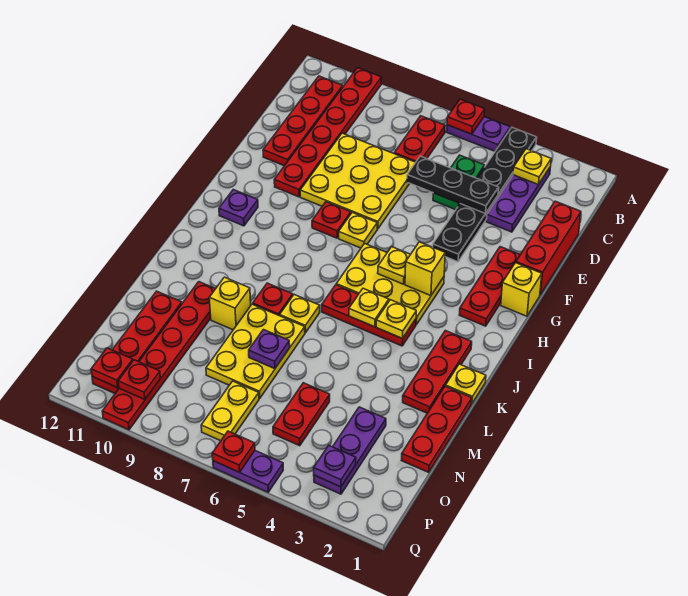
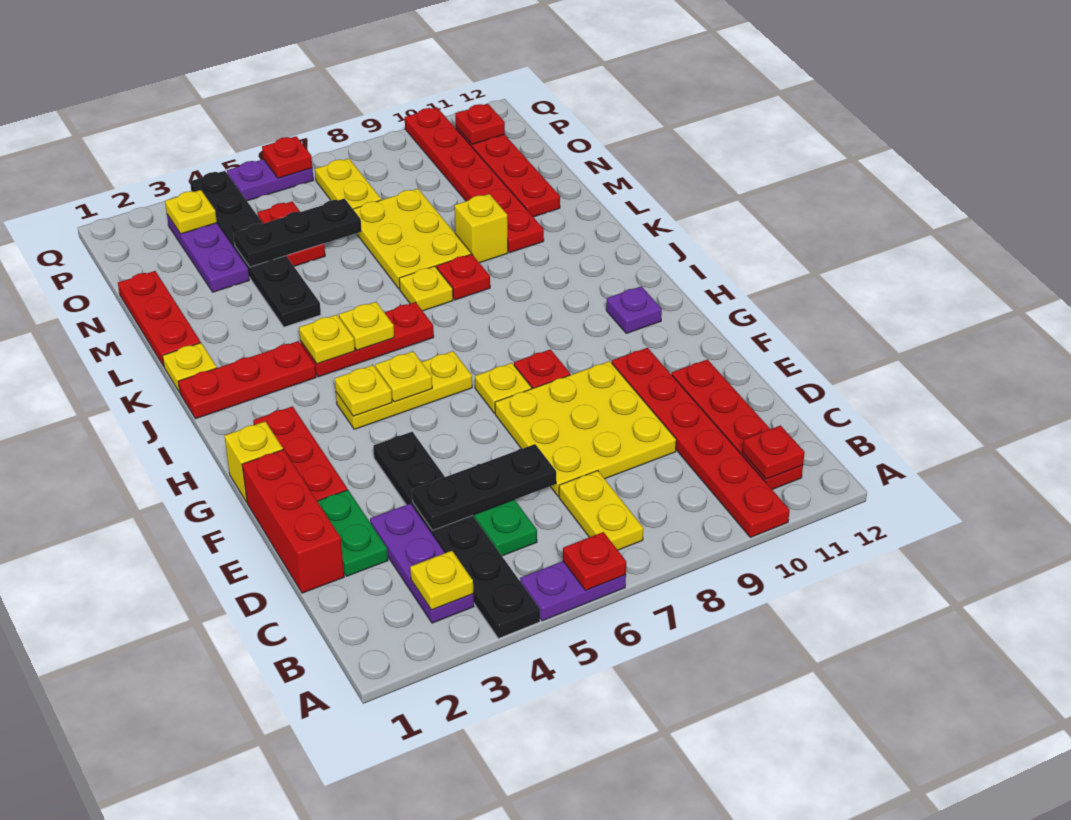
red 1x2 plate [394,116,445,162] -> yellow 1x2 plate [559,471,643,550]
none -> green 1x2 plate [317,490,388,576]
yellow 2x3 plate [336,243,444,325] -> yellow 1x3 plate [336,351,472,429]
yellow 1x1 brick [405,242,445,296] -> yellow 1x1 plate [335,365,392,416]
red 1x3 plate [403,331,472,413] -> red 1x3 plate turned to [178,341,316,419]
none -> black 1x6 plate [190,171,321,327]
purple 1x1 plate [249,330,290,369] -> none
none -> black 1x3 plate [233,198,362,267]
purple 1x1 plate [314,446,356,487] -> yellow 1x1 plate [165,190,217,234]
red 1x1 plate [118,360,161,400] -> red 1x1 plate moved to [742,425,805,479]

